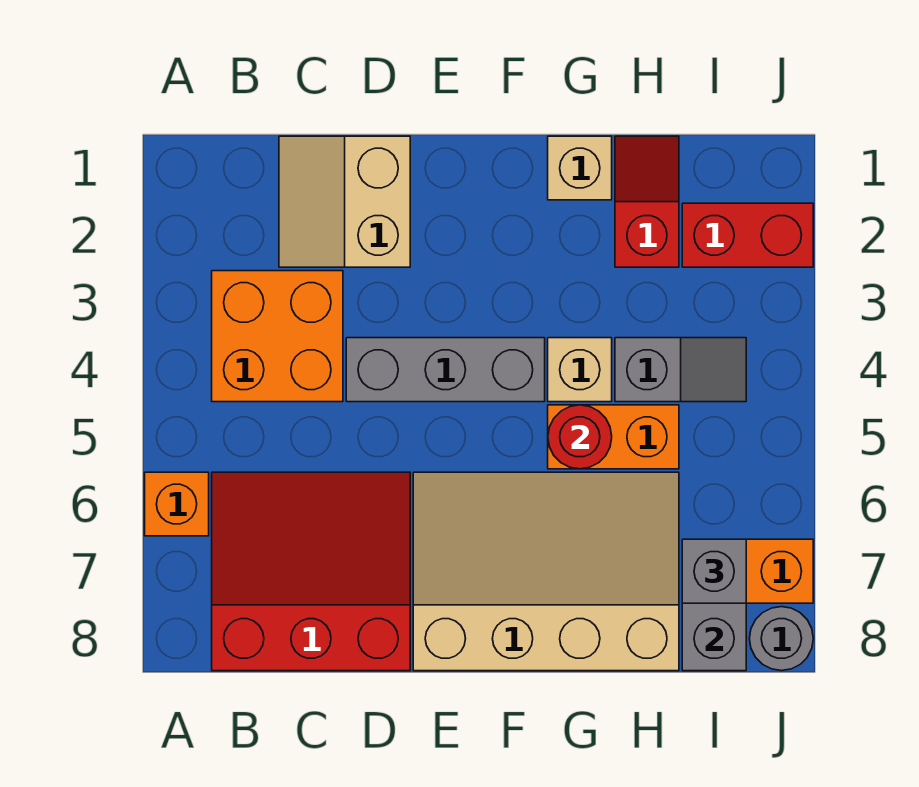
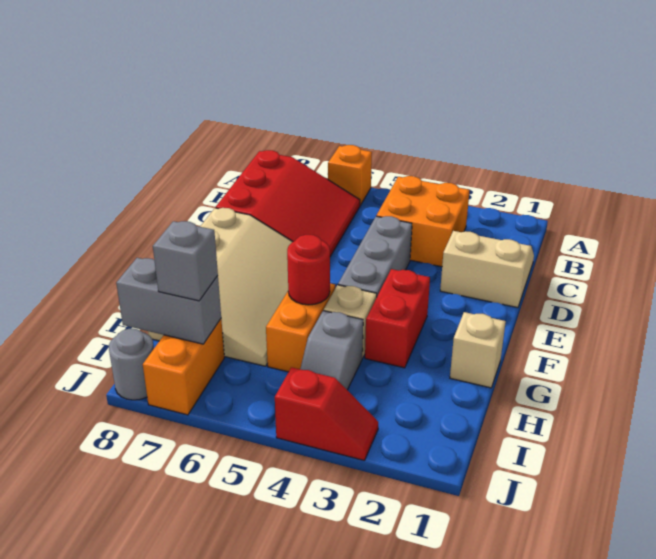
red 1x2 slope [615,136,679,267] -> red 1x2 slope moved to [275,367,378,460]
red 1x2 brick [682,203,813,267] -> red 1x2 brick moved to [365,269,430,368]

